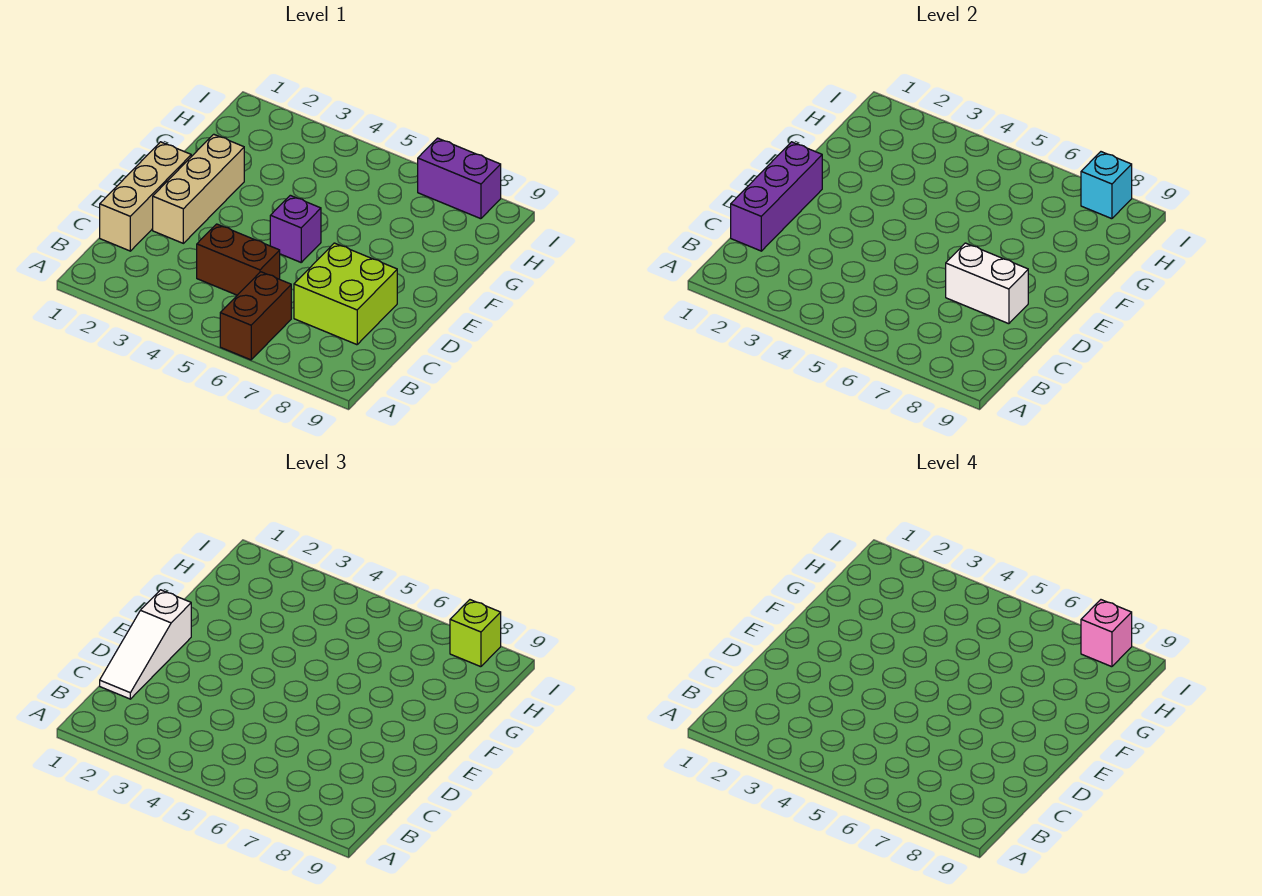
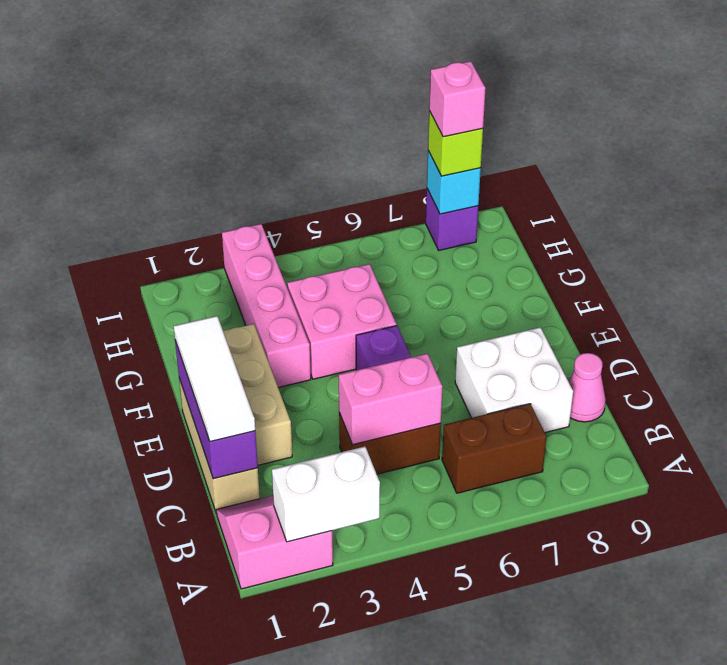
none -> pink 2x2 slope [216,496,333,589]
brown 1x2 brick [220,272,291,360] -> brown 1x2 brick turned to [442,404,546,493]
white 1x3 slope [100,590,191,699] -> white 1x3 tile [174,316,255,441]
none -> pink 1x2 brick [339,354,442,445]
lime 2x2 brick [294,243,397,345] -> white 2x2 brick [455,327,573,433]
none -> pink 1x1 cone [569,353,606,422]
white 1x2 brick [946,243,1028,324] -> white 1x2 brick moved to [272,447,380,542]
none -> pink 1x4 brick [222,224,311,387]
none -> pink 2x2 brick [287,264,397,379]
purple 1x2 brick [418,138,501,219] -> purple 1x1 brick [426,189,478,250]

